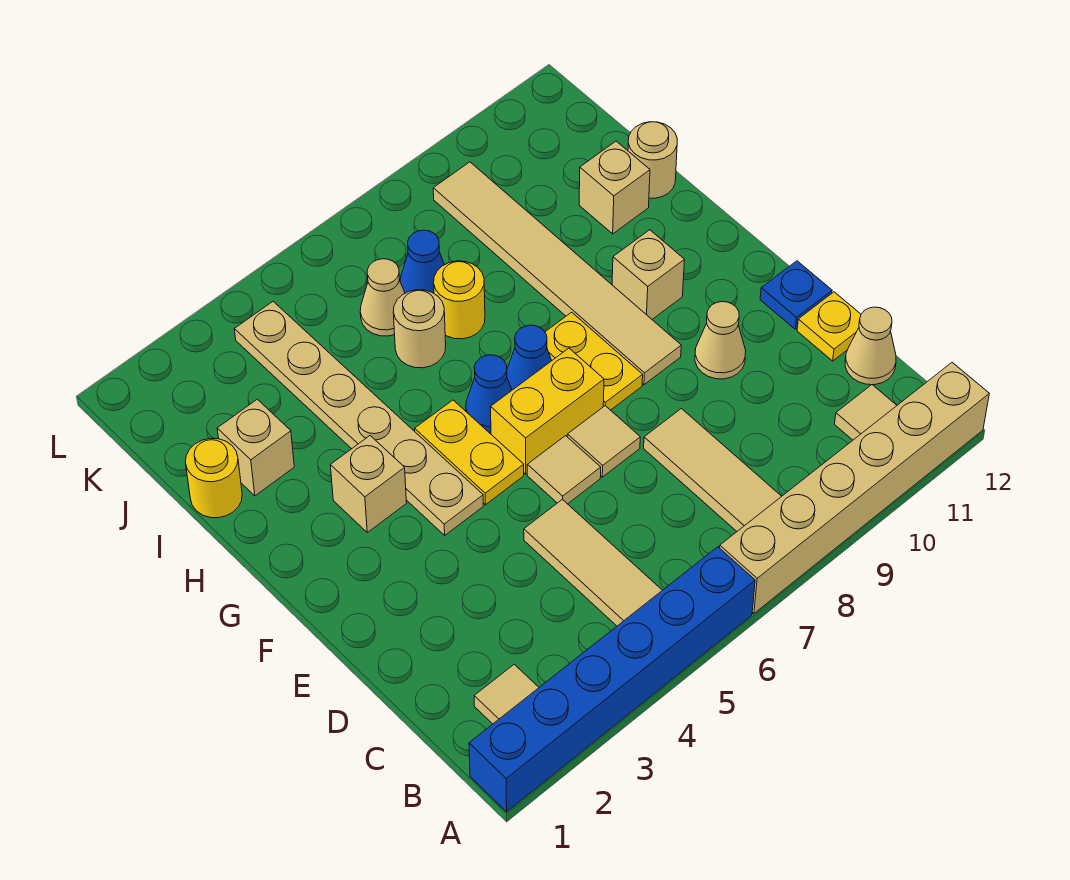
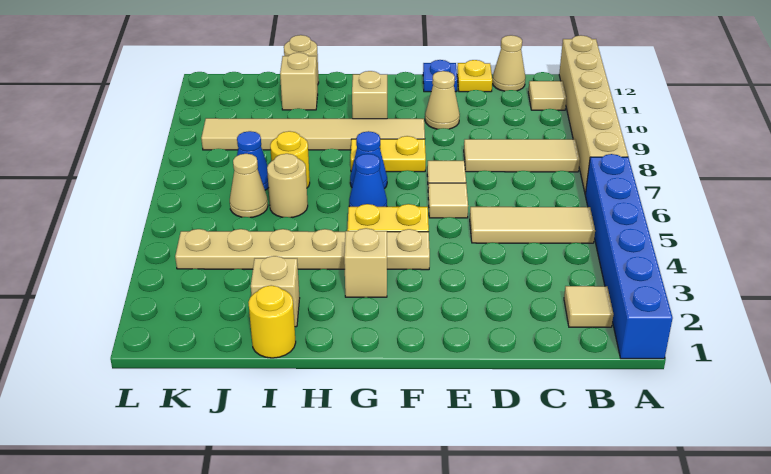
yellow 1x2 brick [491,348,604,474] -> none

